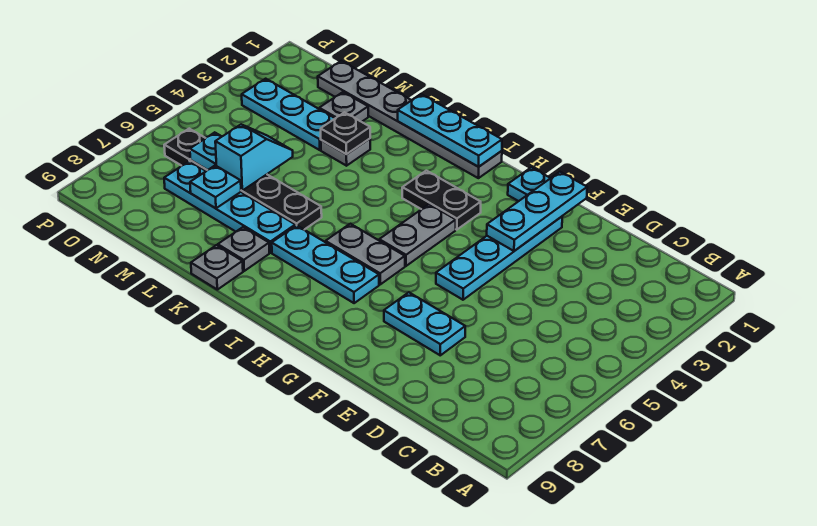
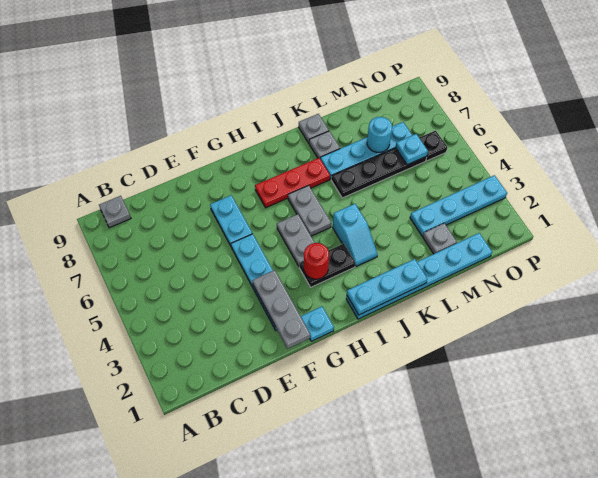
cyan 1x2 plate [384,292,465,355] -> cyan 1x2 plate turned to [210,195,252,246]
cyan 1x3 plate [487,172,587,251] -> grey 1x3 plate [252,270,310,349]
none -> red 1x1 round brick [304,243,329,279]
grey 1x2 plate [326,224,405,284] -> grey 1x2 plate turned to [288,185,331,236]
cyan 1x3 plate [272,225,379,303] -> red 1x3 plate [255,158,330,208]
grey 1x6 plate [318,61,502,178] -> cyan 1x6 plate [346,233,492,319]
grey 1x1 plate [321,139,370,166] -> grey 1x1 plate moved to [99,196,131,228]
black 1x1 plate [321,112,370,154] -> none
cyan 1x3 plate [242,79,335,150] -> cyan 1x4 plate [410,175,507,236]
cyan 1x2 slope [215,124,293,191] -> cyan 1x2 slope moved to [333,204,378,266]
cyan 1x1 plate [190,165,241,208] -> cyan 1x1 round brick [367,117,392,152]

